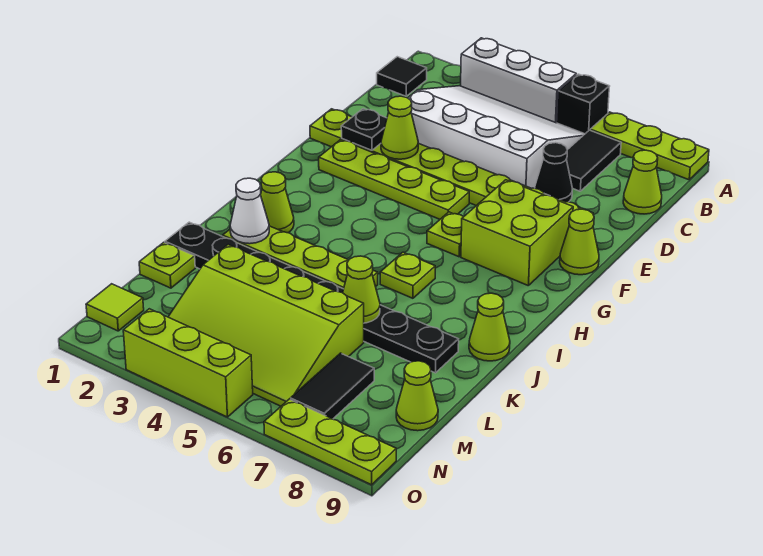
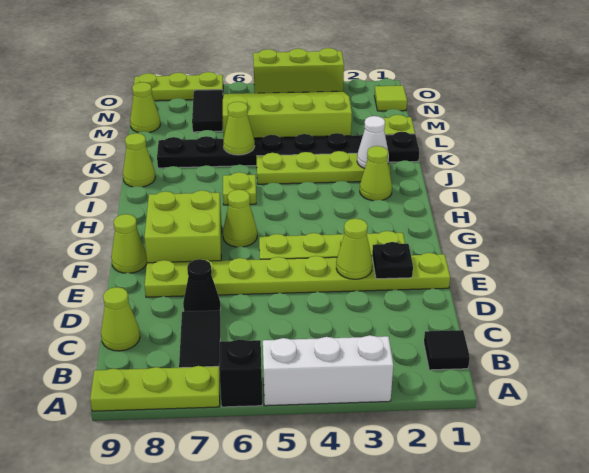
white 3x4 slope [408,86,584,188] -> none
lime 1x1 plate [427,212,463,257] -> lime 1x1 cone [223,189,257,247]

